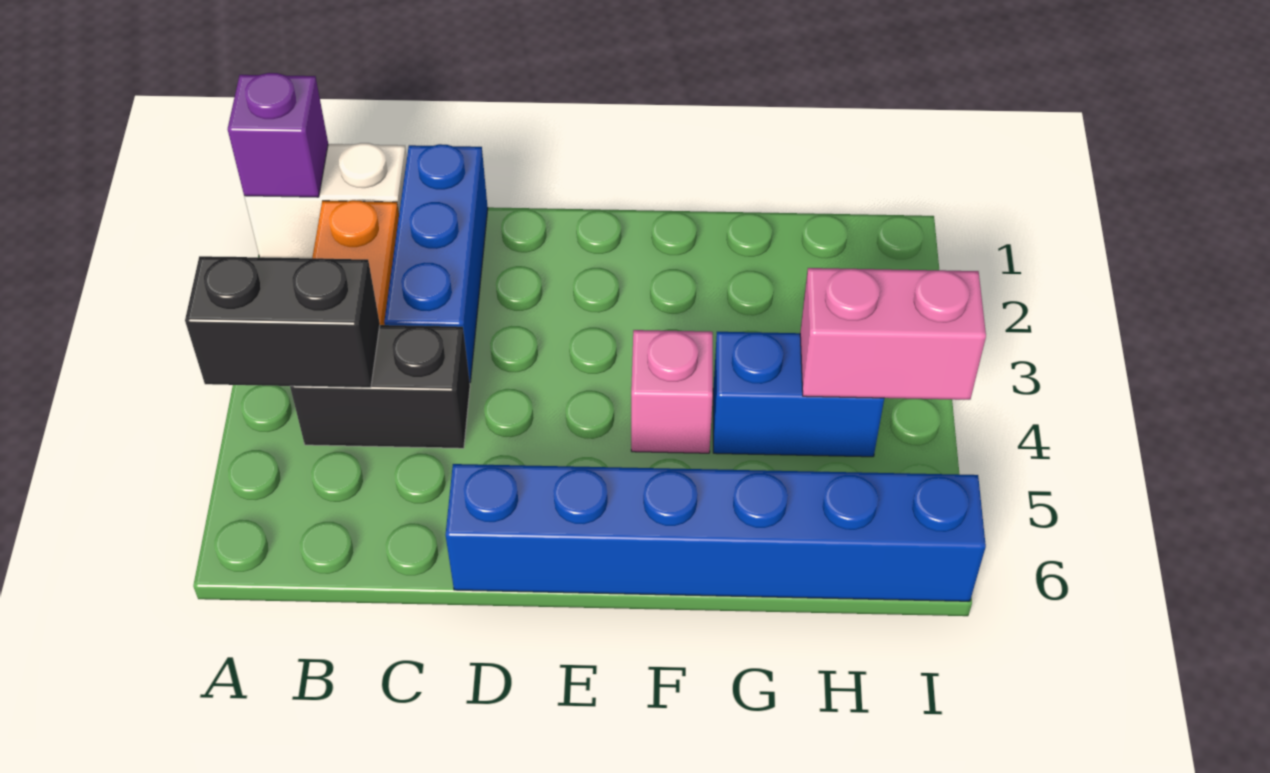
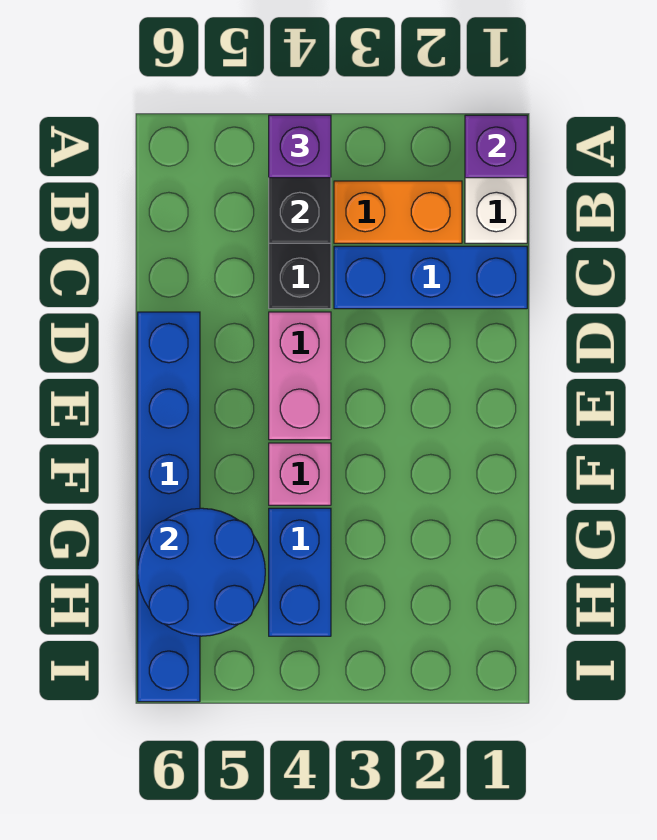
none -> purple 1x1 brick [269,115,331,178]
none -> blue 2x2 round brick [138,508,265,636]
pink 1x2 brick [800,268,986,400] -> pink 1x2 brick moved to [269,312,331,440]

